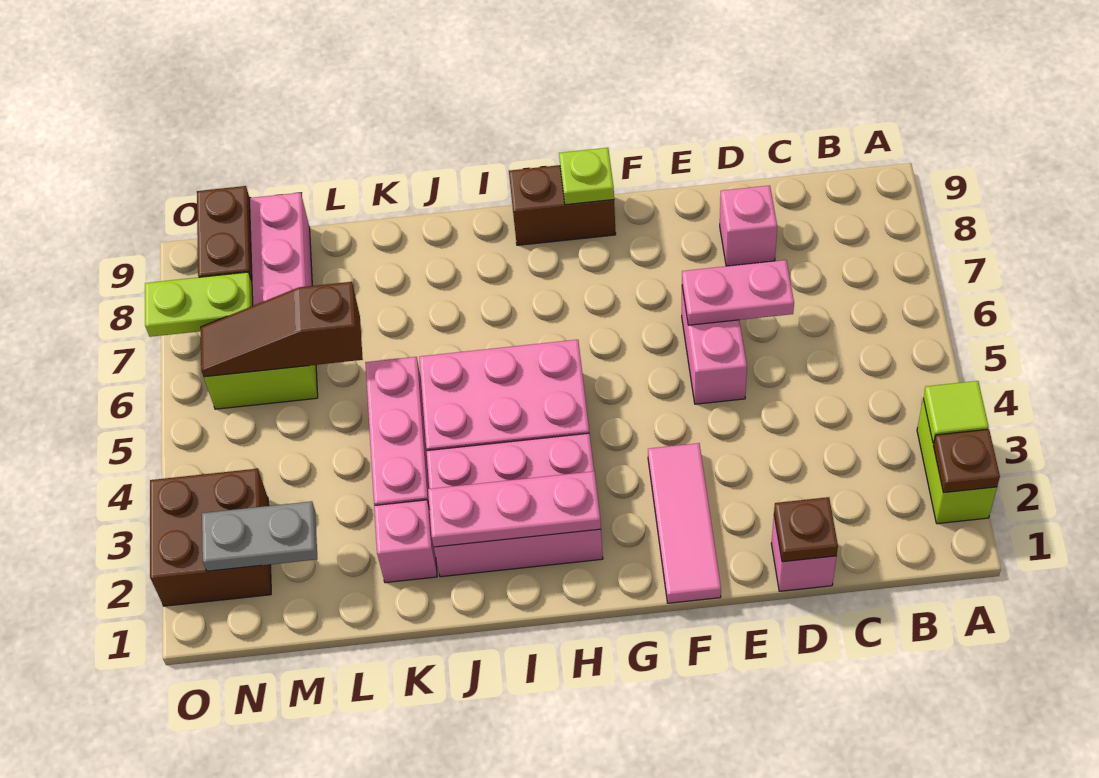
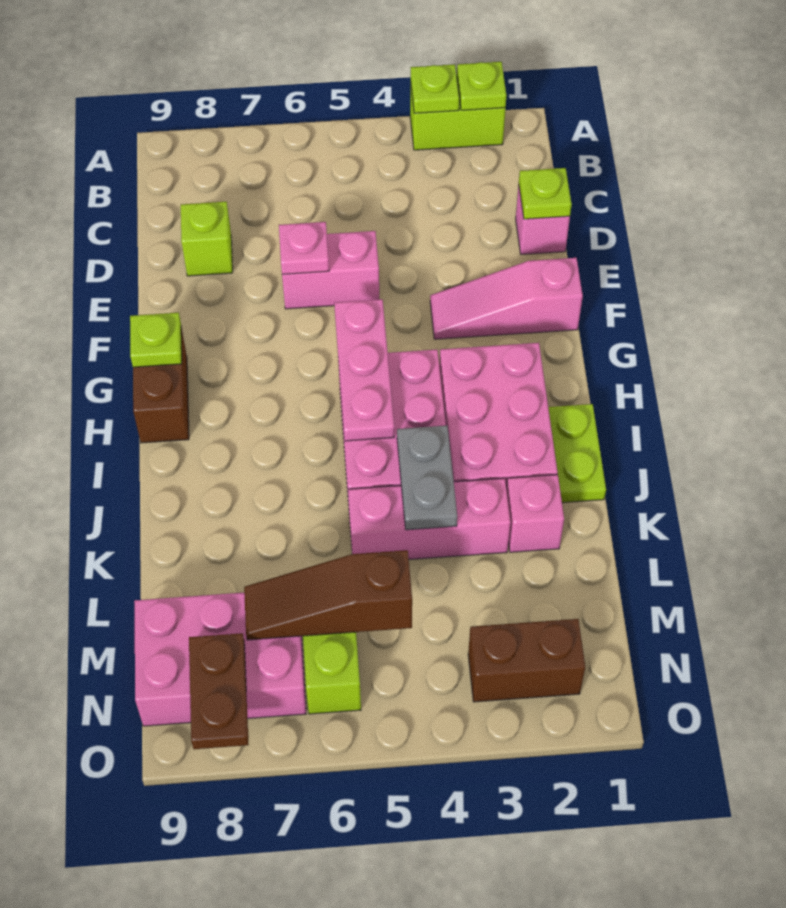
brown 1x1 plate [933,429,1000,493] -> lime 1x1 plate [457,62,506,110]
lime 1x1 tile [923,381,989,443] -> lime 1x1 plate [411,64,459,113]
brown 1x1 plate [774,497,838,562] -> lime 1x1 plate [519,168,572,219]
pink 1x2 plate [682,260,794,325] -> pink 1x1 plate [279,222,329,274]
pink 1x1 brick [720,185,777,266] -> lime 1x1 brick [181,202,233,276]
pink 1x3 tile [648,443,721,603] -> pink 1x3 slope [430,258,583,339]
pink 1x3 plate [428,471,601,547] -> pink 1x3 plate moved to [334,299,394,441]
brown 1x3 slope [201,282,363,377] -> brown 1x3 slope turned to [244,550,412,640]
grey 1x2 plate [202,501,317,571] -> grey 1x2 plate moved to [397,426,457,530]
brown 2x2 brick [150,469,271,606] -> brown 1x2 brick [468,619,585,702]
lime 1x2 plate [145,272,253,337] -> lime 1x2 plate moved to [548,404,606,503]
brown 1x2 plate [197,186,252,281] -> brown 1x2 plate turned to [189,633,248,749]

